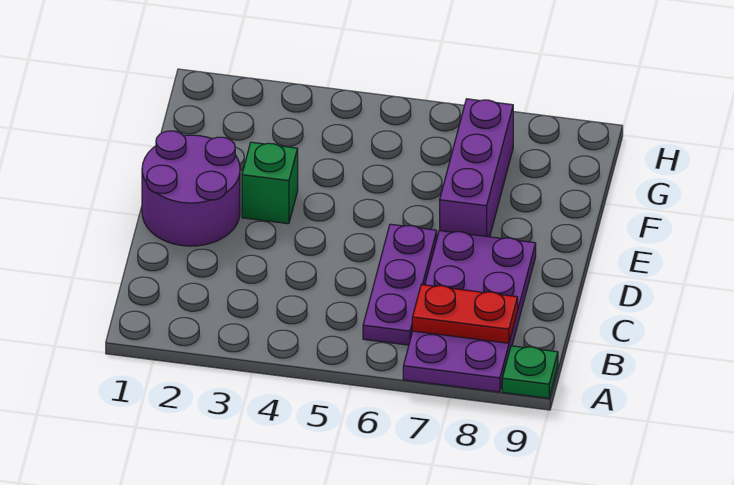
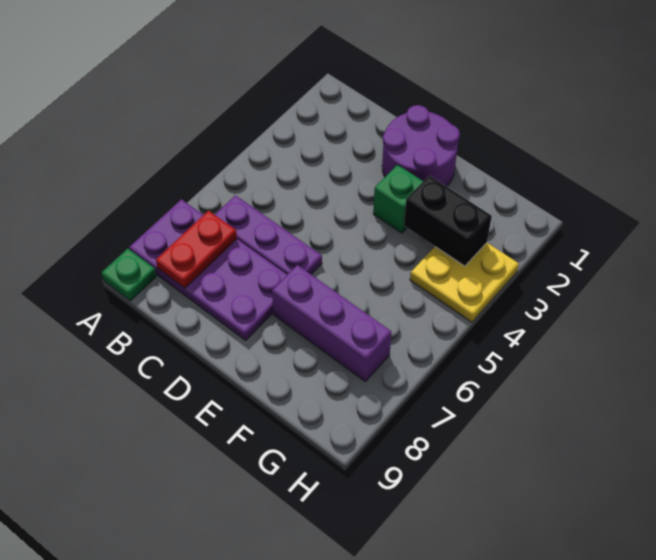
none -> black 1x2 brick [404,176,492,266]
none -> yellow 2x2 plate [410,243,519,322]

